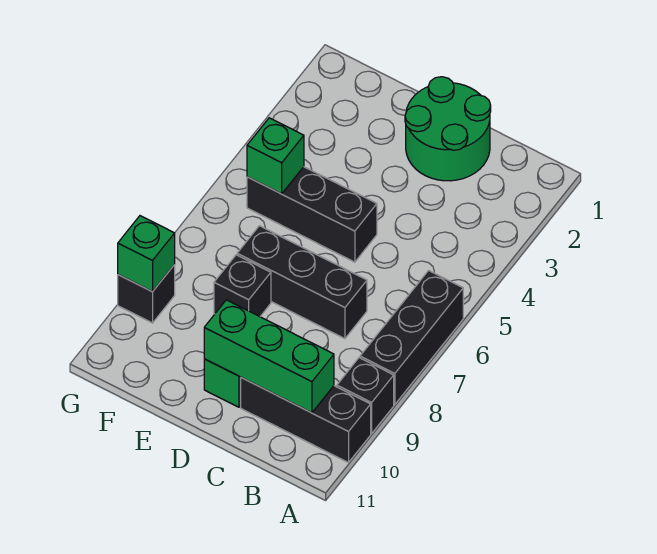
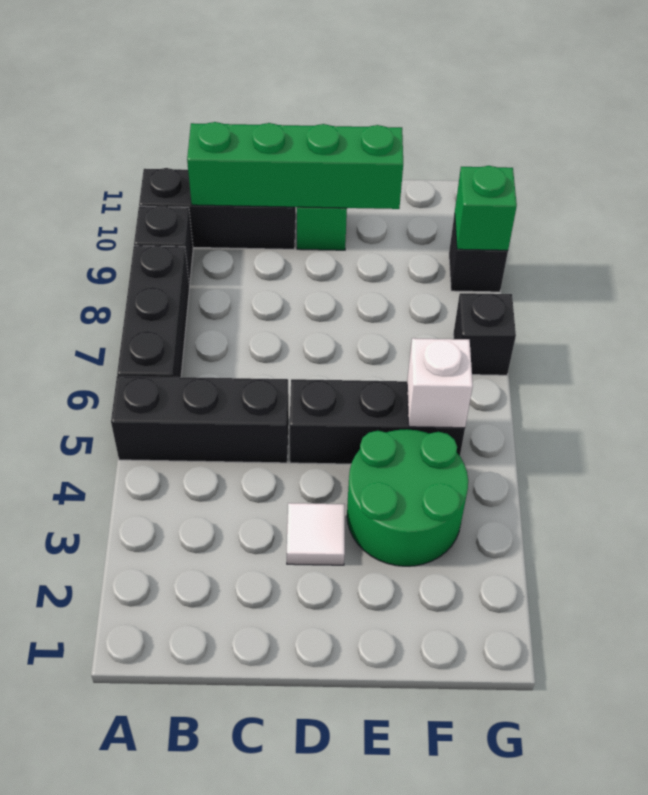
green 1x3 brick [204,300,334,413] -> green 1x4 brick [187,122,403,209]
green 2x2 round brick [405,77,491,181] -> green 2x2 round brick moved to [347,429,468,566]
black 1x3 brick [237,226,367,339] -> black 1x3 brick moved to [111,376,289,463]
none -> white 1x1 tile [287,503,345,565]
black 1x1 brick [214,255,271,317] -> black 1x1 brick moved to [453,293,516,375]
green 1x1 brick [247,118,304,194] -> white 1x1 brick [407,338,473,428]

